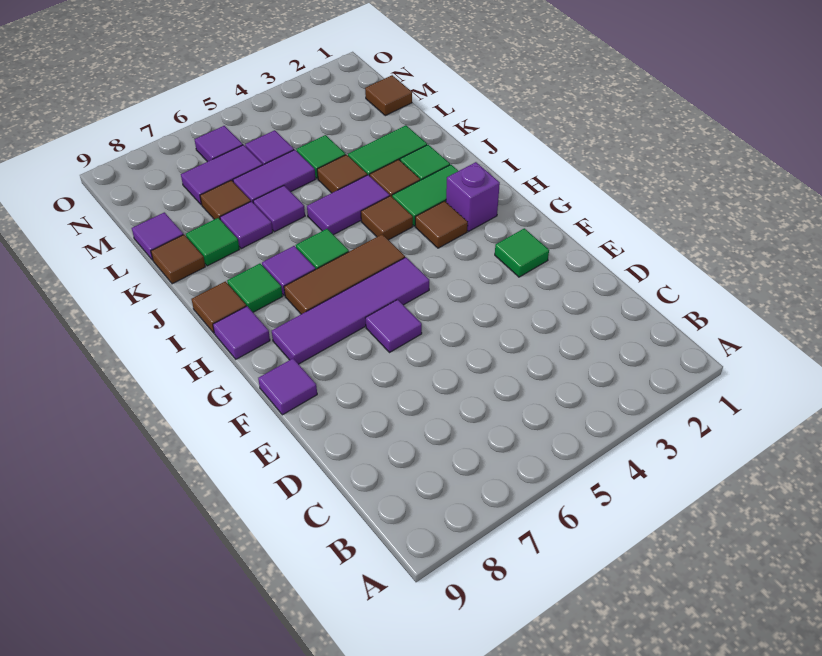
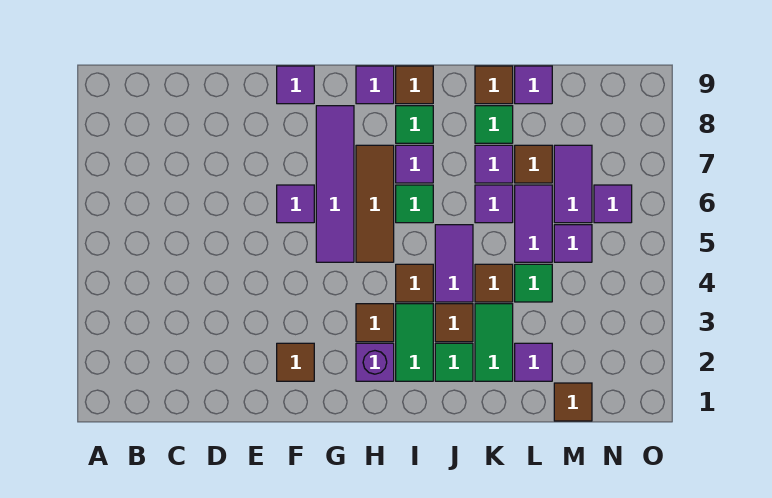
green 1x1 tile [495,228,549,277] -> brown 1x1 tile [277,343,314,381]
none -> purple 1x1 tile [515,343,552,381]

